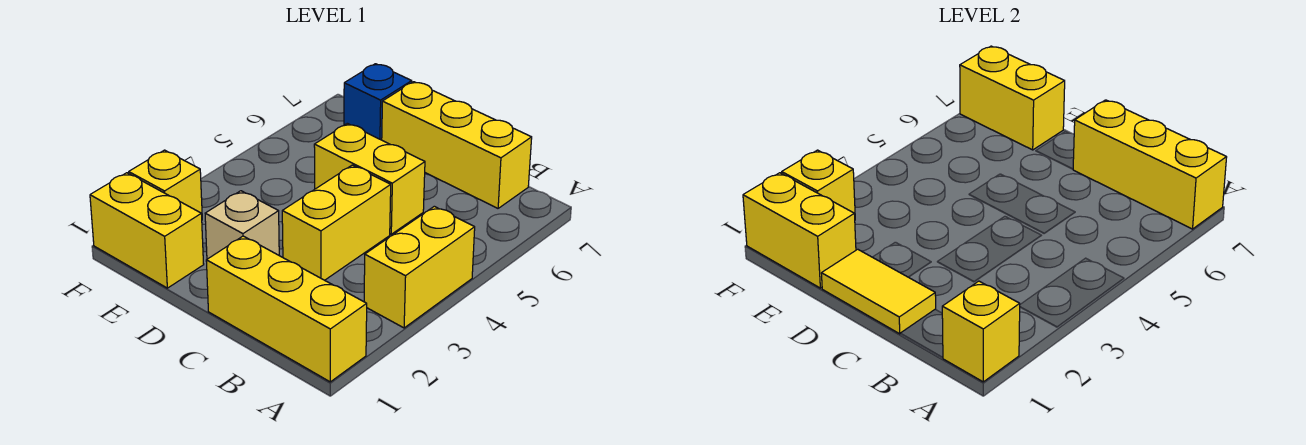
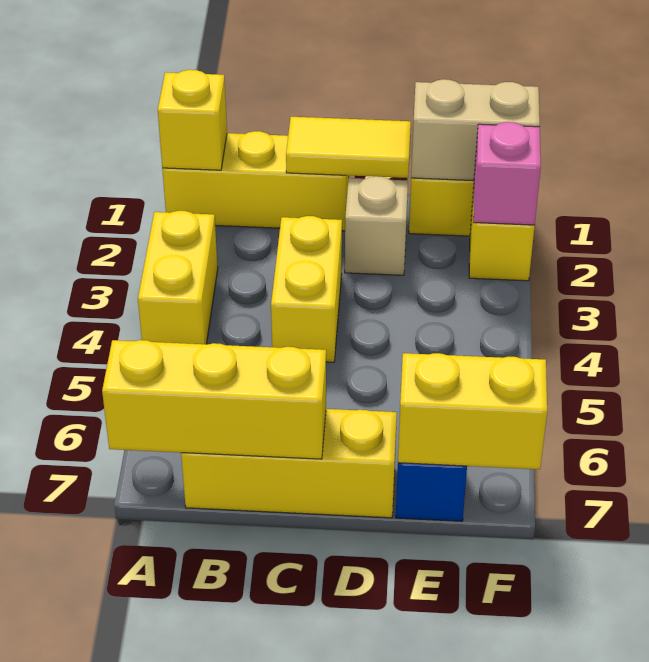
yellow 1x2 brick [314,123,425,234] -> none
yellow 1x2 brick [743,173,856,288] -> tan 1x2 brick [411,79,540,181]
yellow 1x1 brick [782,150,855,214] -> pink 1x1 brick [473,122,541,225]

